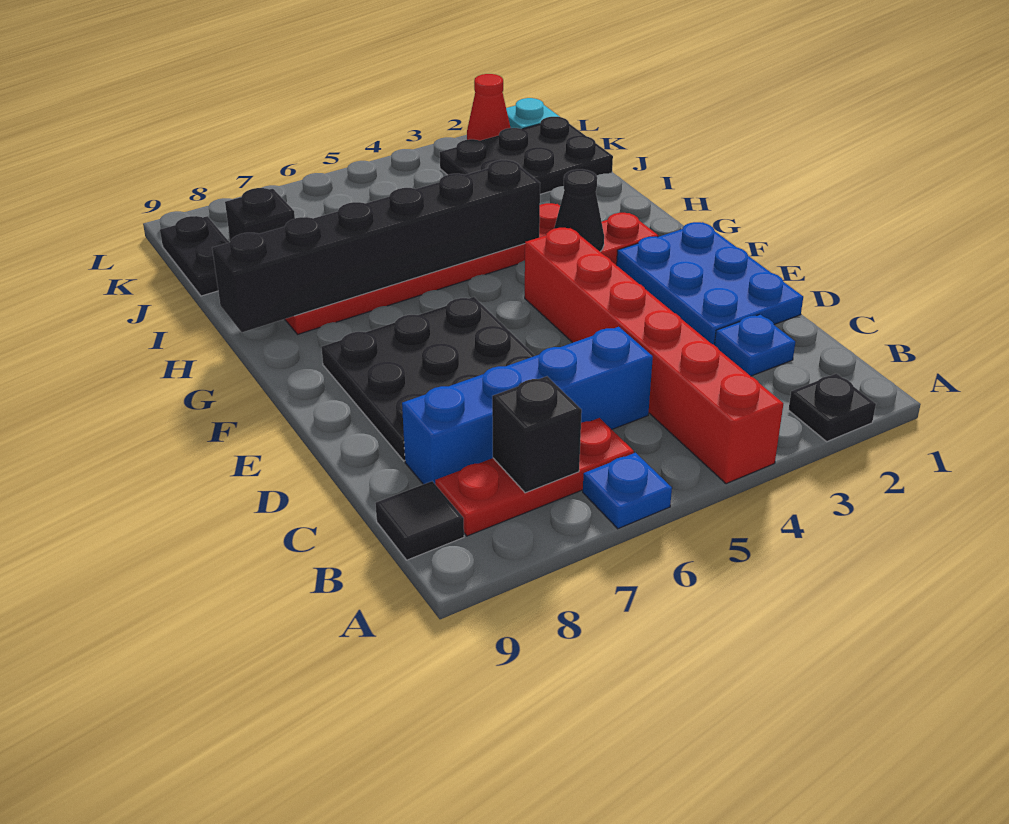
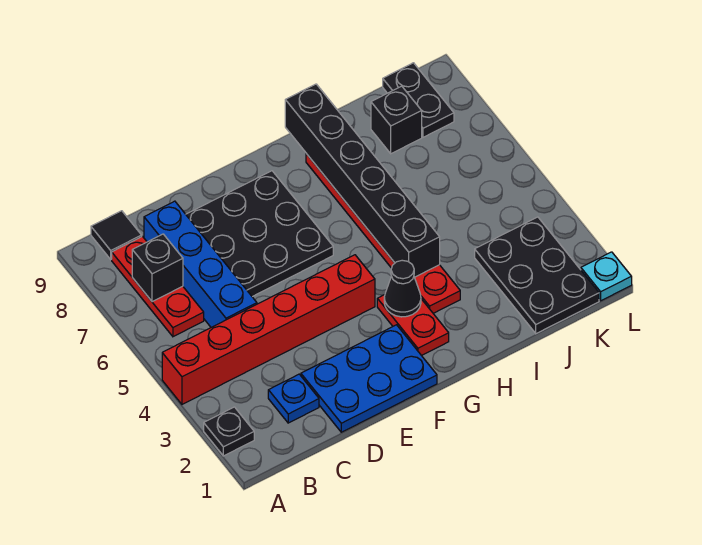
blue 1x1 plate [583,453,672,529] -> none
black 1x2 plate [160,216,229,296] -> black 1x2 plate turned to [383,63,454,137]
red 1x1 cone [467,74,510,141] -> none

